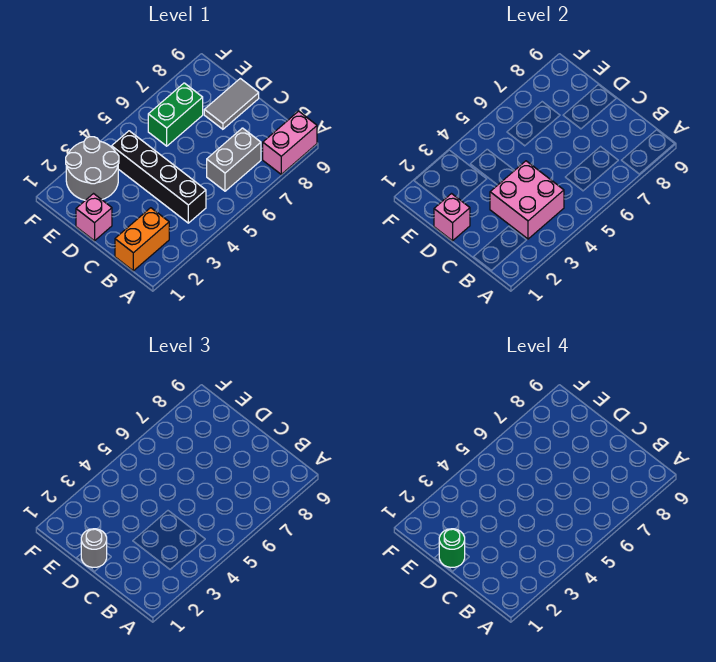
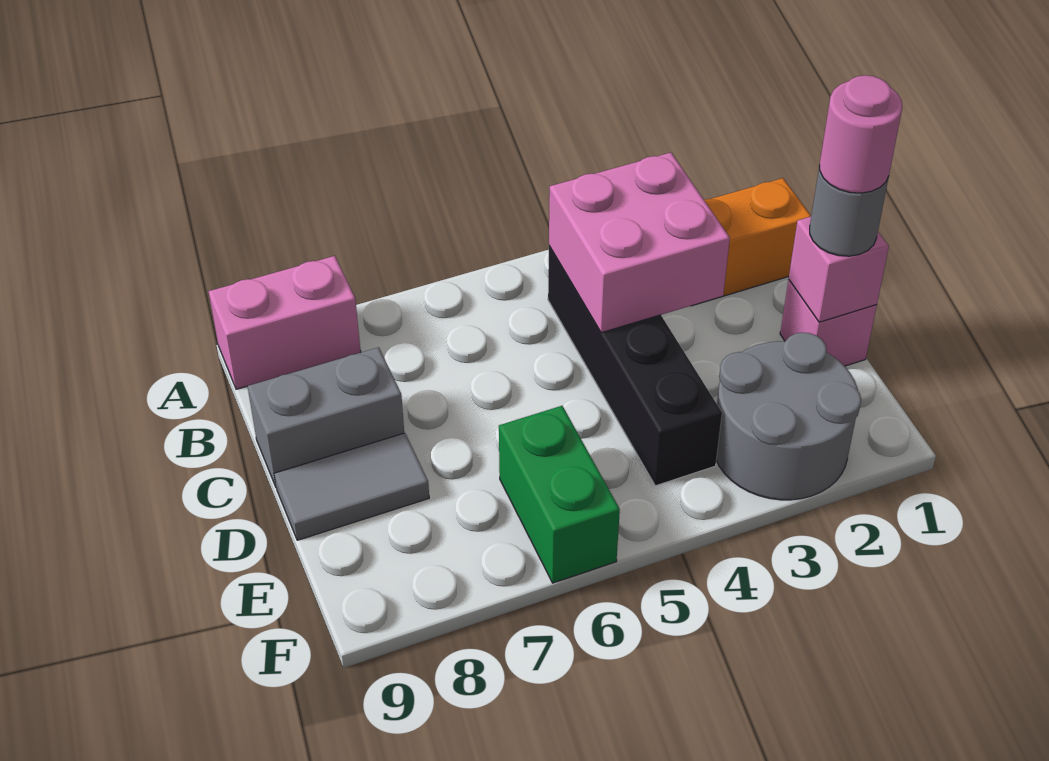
grey 1x2 brick [207,128,261,191] -> grey 1x2 brick moved to [247,347,404,487]
green 1x1 round brick [439,529,465,568] -> pink 1x1 round brick [820,75,902,193]
green 1x2 brick [148,83,203,146] -> green 1x2 brick turned to [499,406,620,583]

